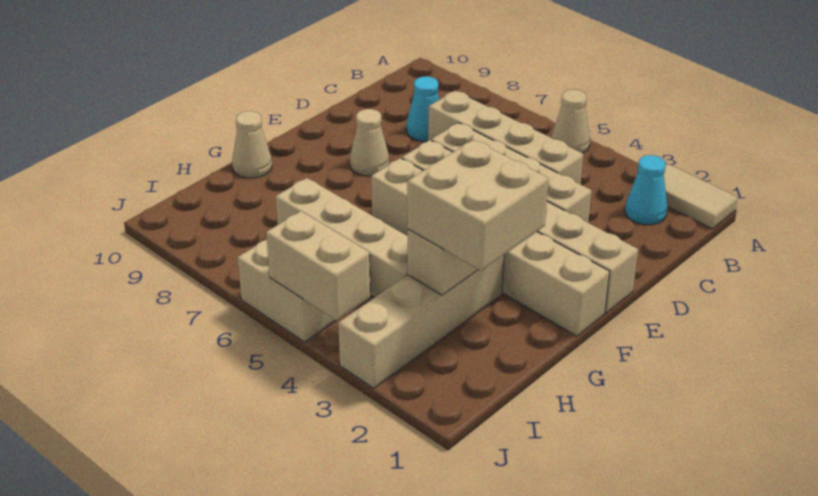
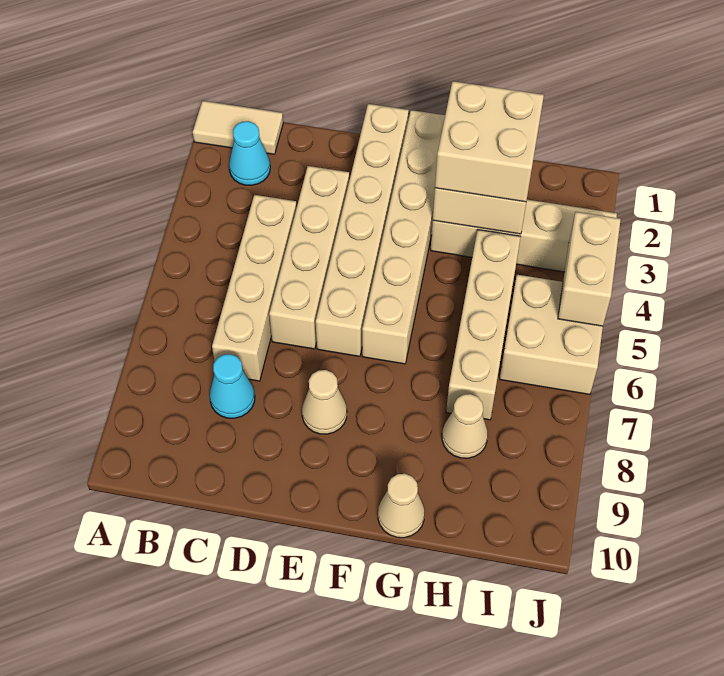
tan 1x2 tile [664,164,738,229] -> tan 1x2 tile turned to [193,101,283,154]
tan 1x1 cone [551,89,590,153] -> tan 1x1 cone moved to [442,394,488,458]

